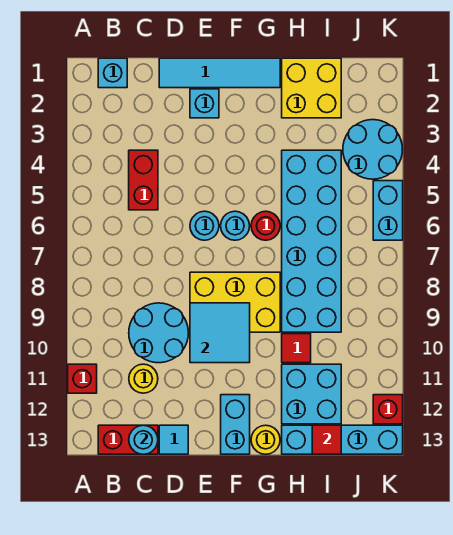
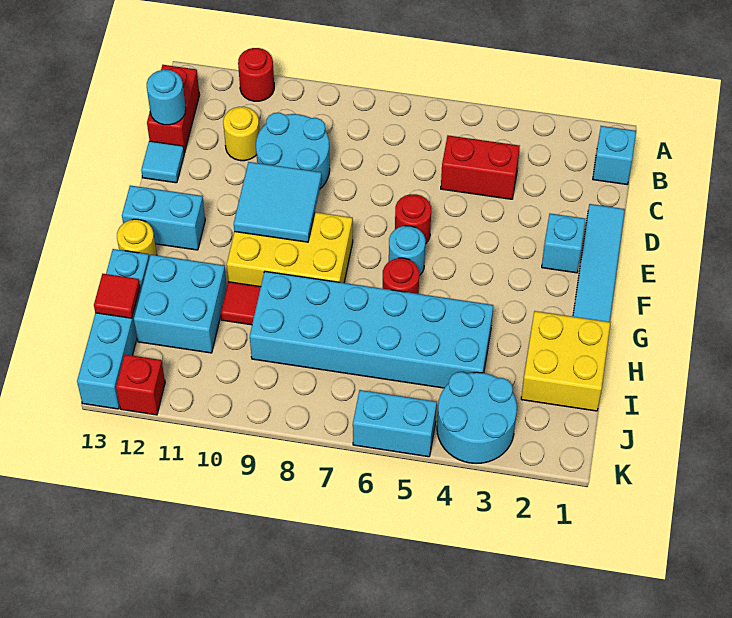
red 1x1 brick [68,364,97,393] -> red 1x1 round brick [238,48,274,101]
cyan 1x1 round brick [190,211,219,240] -> red 1x1 round brick [395,194,431,244]
yellow 2x3 brick [190,272,280,332] -> yellow 2x3 brick turned to [227,212,353,287]

